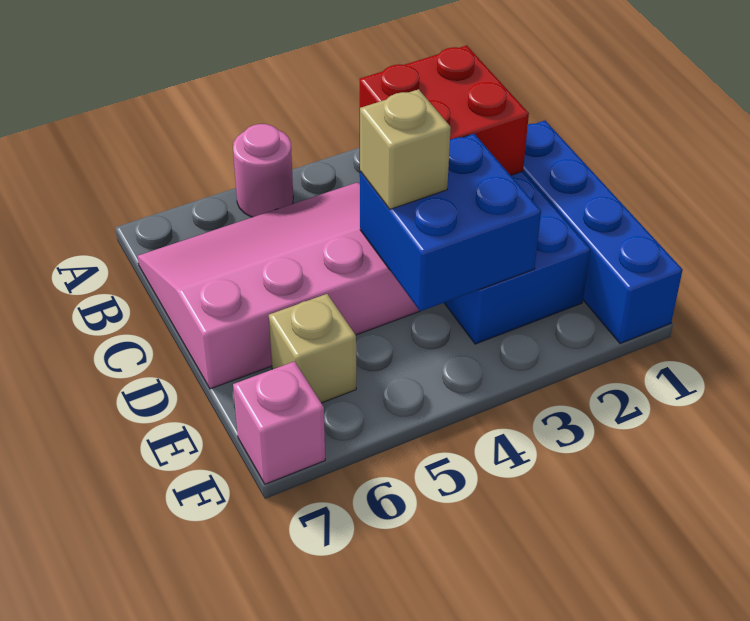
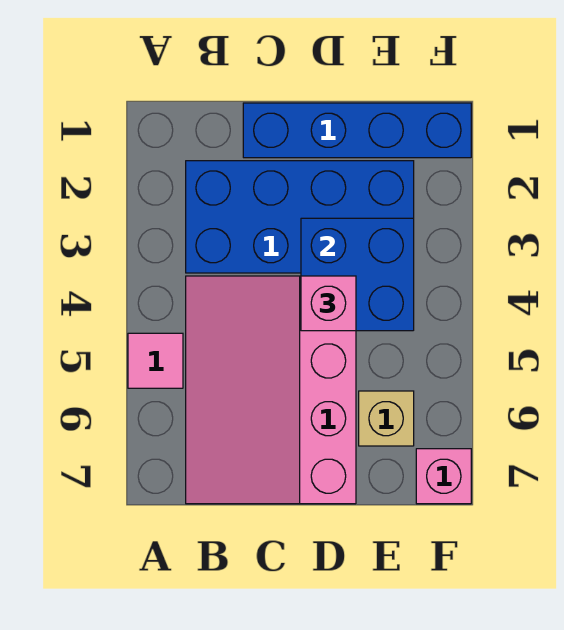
pink 1x1 round brick [233,124,293,217] -> pink 1x1 tile [128,333,183,388]
red 2x2 brick [360,45,529,175] -> none
tan 1x1 brick [360,89,451,209] -> pink 1x1 brick [301,276,356,331]

